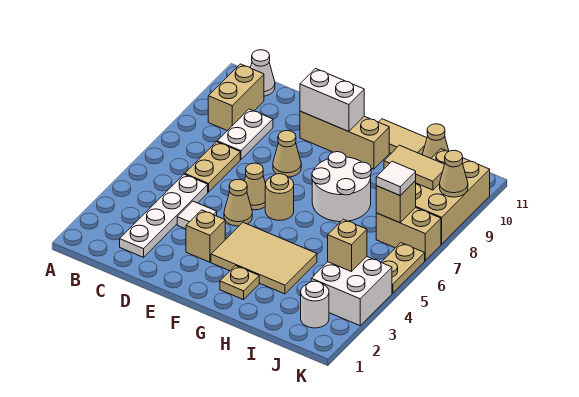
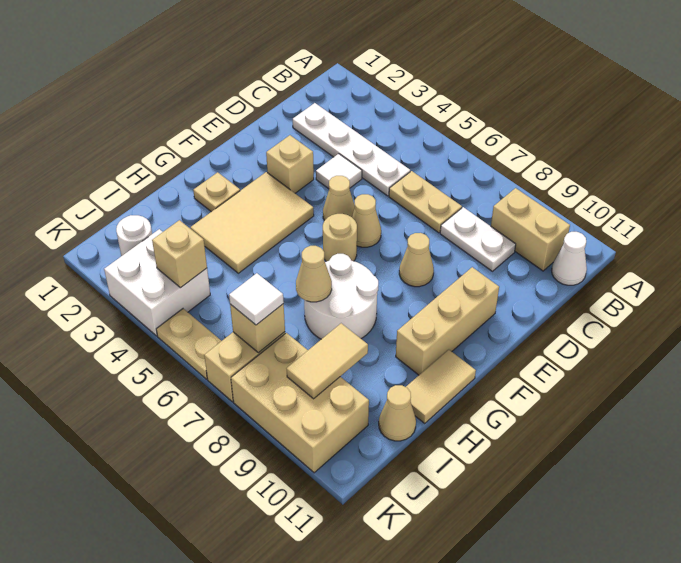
white 1x2 brick [300,69,364,132] -> none
tan 1x1 cone [440,150,468,197] -> tan 1x1 cone moved to [296,246,332,302]

